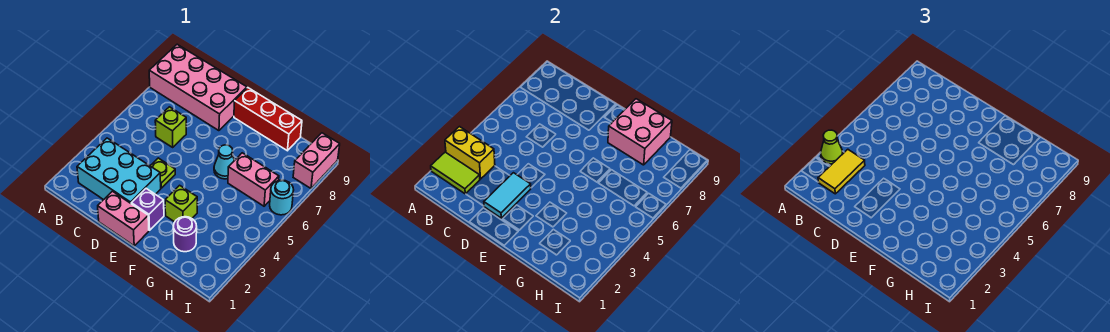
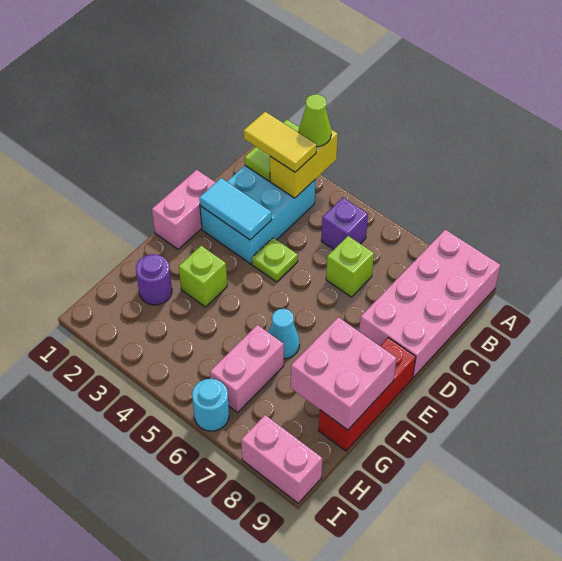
purple 1x1 brick [131,189,164,230] -> purple 1x1 brick moved to [321,198,368,249]

